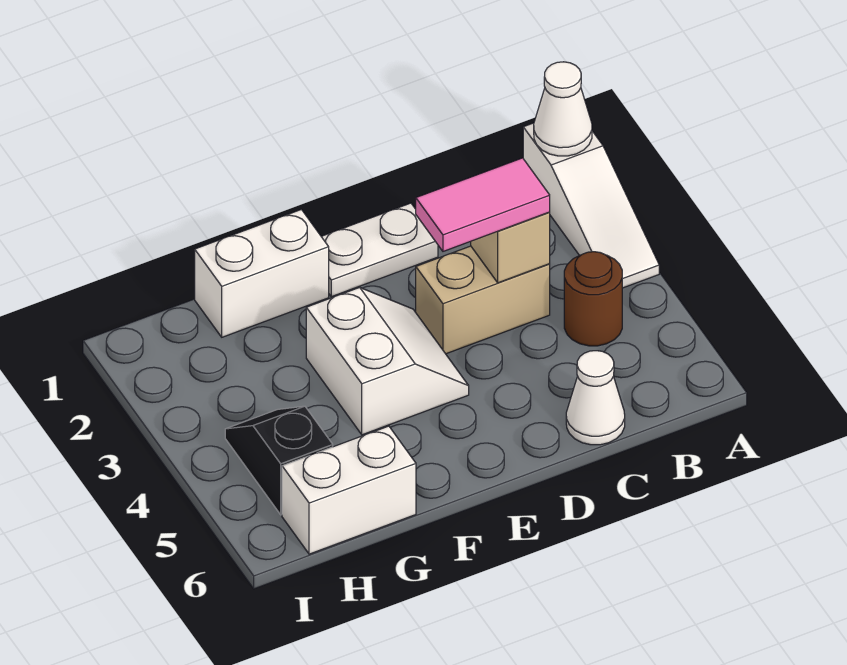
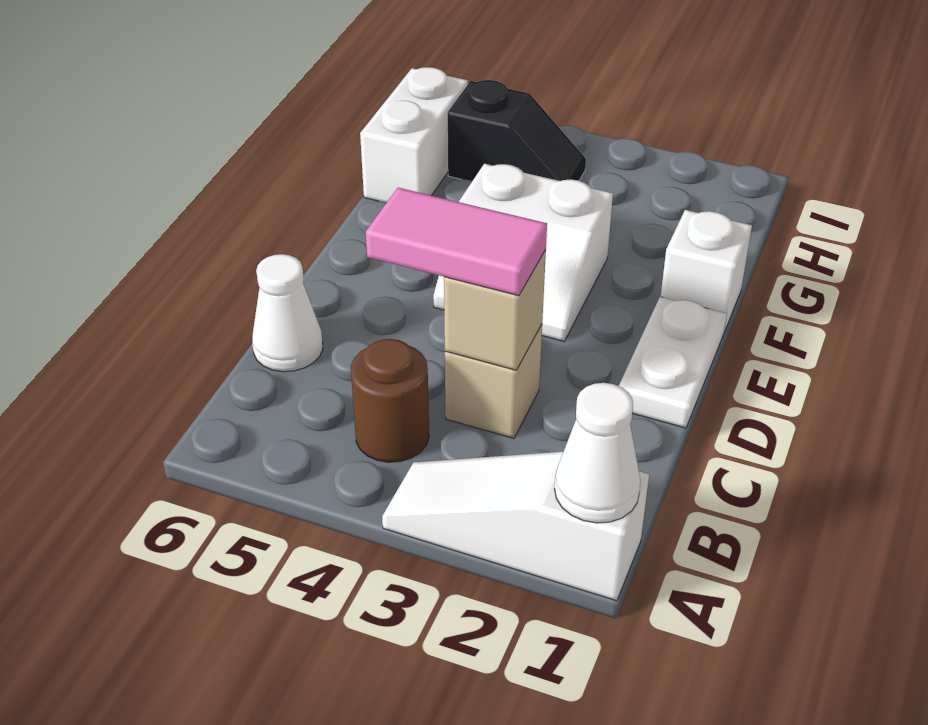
tan 1x2 brick [416,246,550,354] -> tan 1x1 brick [445,325,542,438]
pink 1x2 tile [416,158,550,251] -> pink 1x2 tile turned to [366,188,547,296]
white 1x2 brick [195,209,329,337] -> white 1x1 brick [661,210,752,332]

